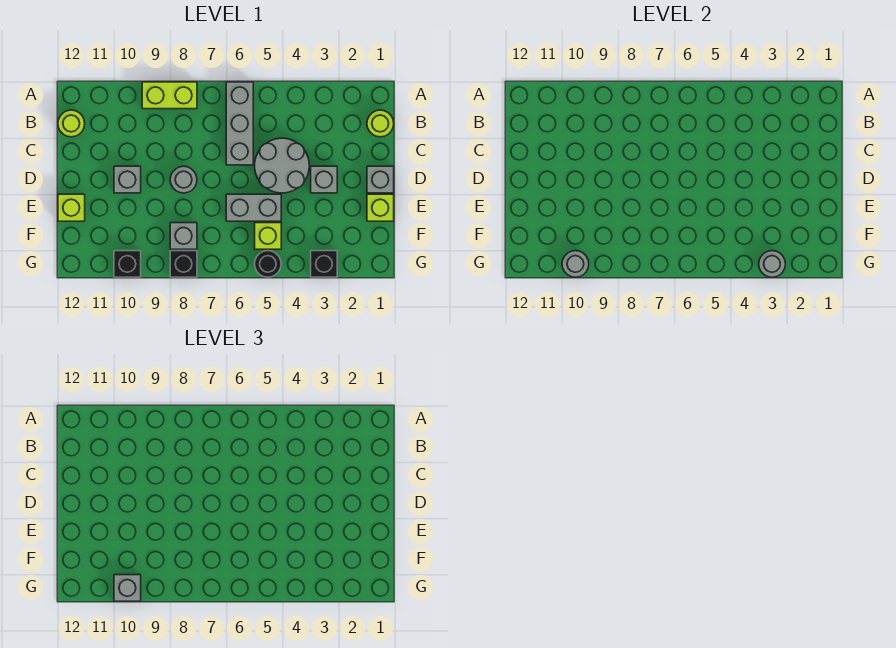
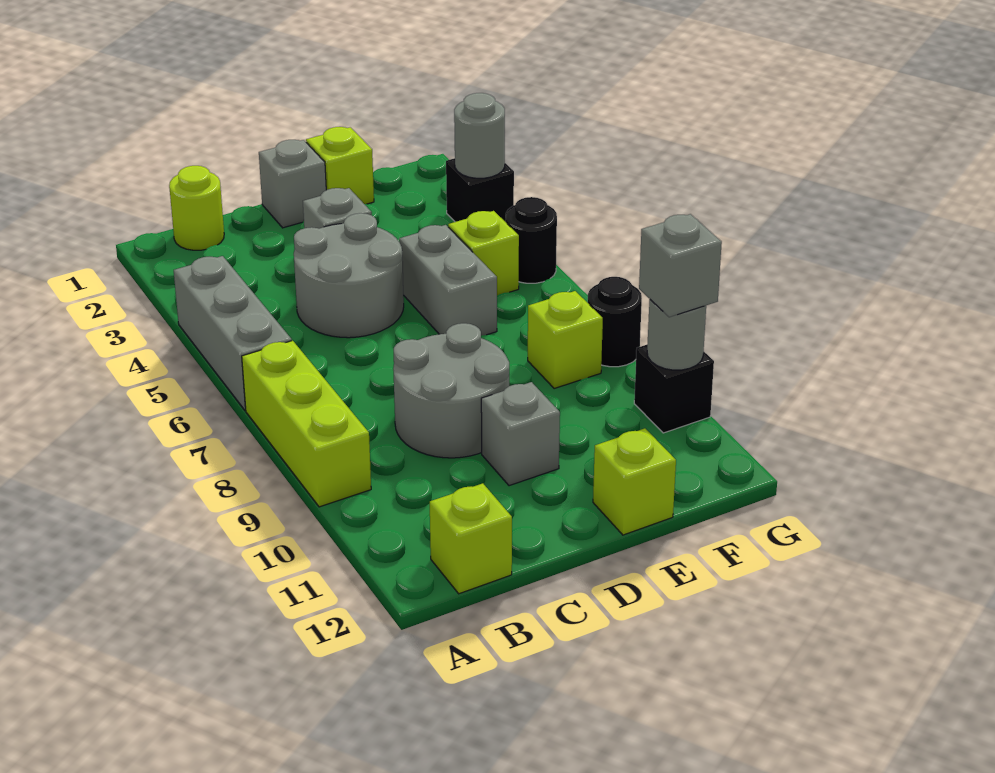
grey 1x3 brick [226,82,253,165] -> grey 1x3 brick turned to [174,256,292,410]
lime 1x2 brick [142,82,197,109] -> lime 1x3 brick [242,341,371,507]
lime 1x1 round brick [58,110,85,137] -> lime 1x1 brick [430,483,512,594]
grey 1x1 round brick [170,166,197,193] -> grey 2x2 round brick [393,323,509,458]
grey 1x1 brick [170,223,197,249] -> lime 1x1 brick [528,291,603,389]
black 1x1 brick [170,251,197,277] -> black 1x1 round brick [588,277,642,367]

